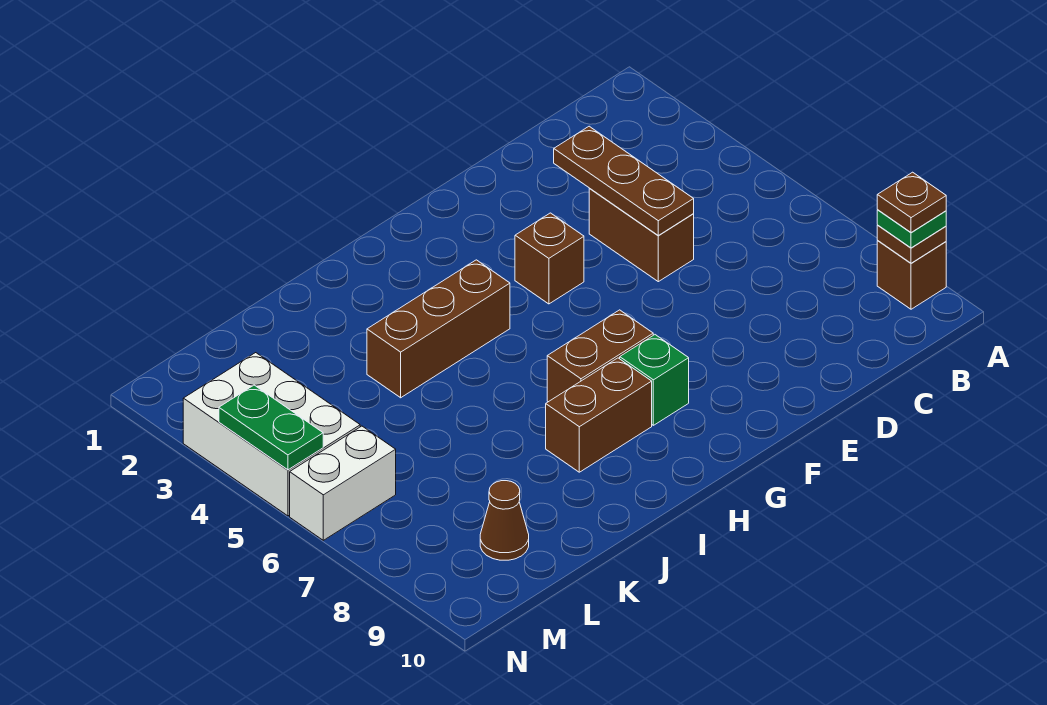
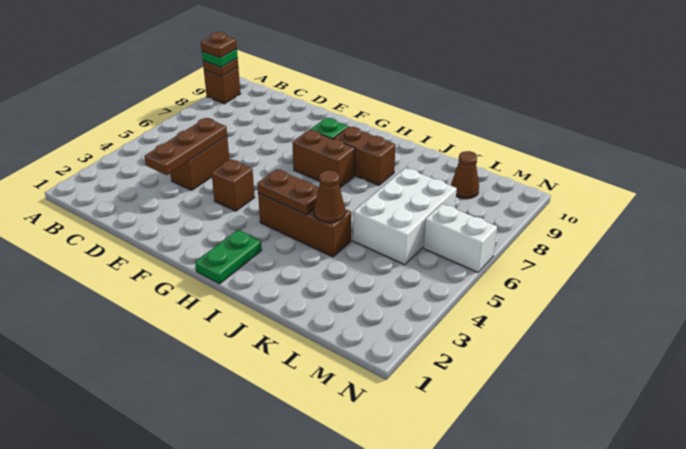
none -> brown 1x2 plate [257,169,319,215]
none -> brown 1x1 cone [314,170,345,223]
white 2x3 brick [183,353,360,516] -> white 2x3 brick moved to [353,168,457,265]
green 1x2 plate [219,385,323,470] -> green 1x2 plate moved to [195,230,262,284]

